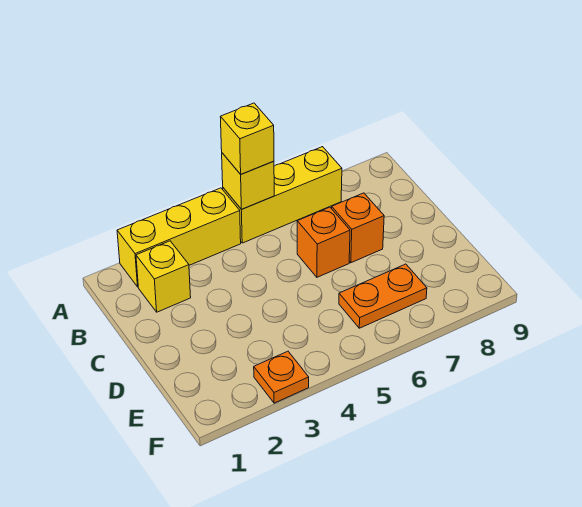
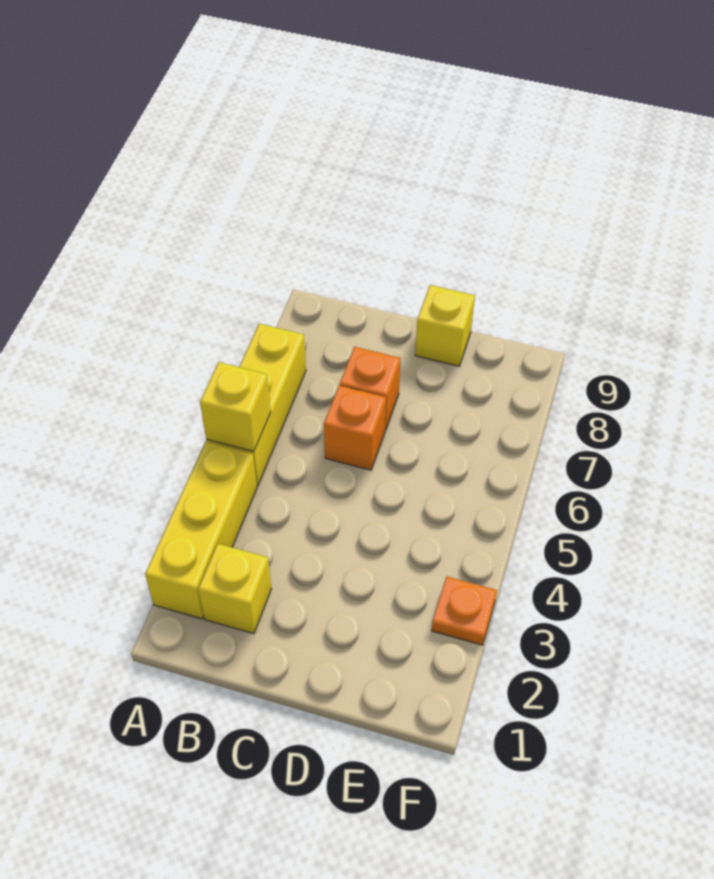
yellow 1x1 brick [221,103,274,174] -> yellow 1x1 brick moved to [415,285,475,366]
orange 1x2 plate [339,264,427,328] -> none

